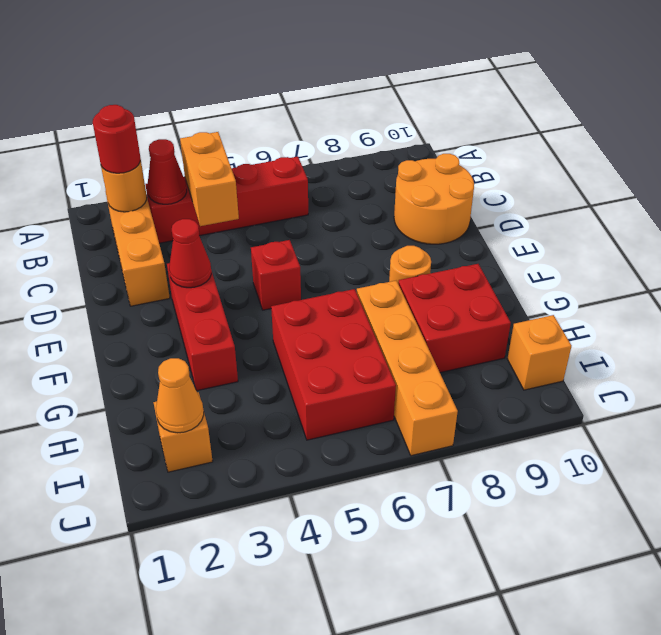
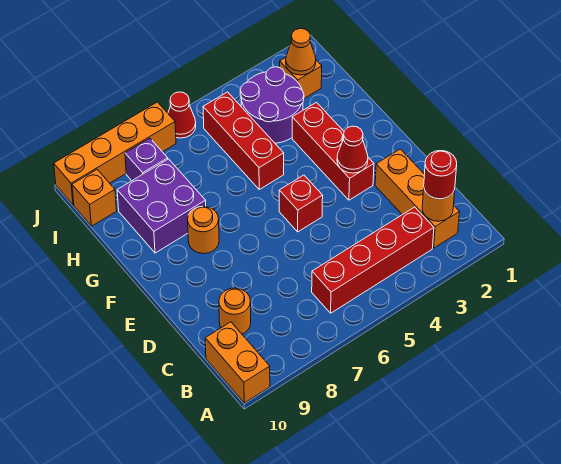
red 1x1 cone [147,139,187,204] -> red 1x1 cone moved to [168,92,196,138]
orange 1x2 brick [180,132,239,226] -> orange 1x2 brick moved to [205,322,270,403]
orange 2x2 round brick [394,154,474,244] -> orange 1x1 round brick [219,288,251,334]
red 2x3 brick [271,289,396,440] -> red 1x3 brick [203,92,284,189]
orange 1x4 brick [357,281,458,456] -> orange 1x4 brick turned to [54,102,176,205]
red 2x2 brick [398,264,511,373] -> purple 2x2 brick [117,159,206,253]
none -> purple 2x2 round brick [240,67,304,143]
none -> purple 1x1 brick [125,138,168,181]

